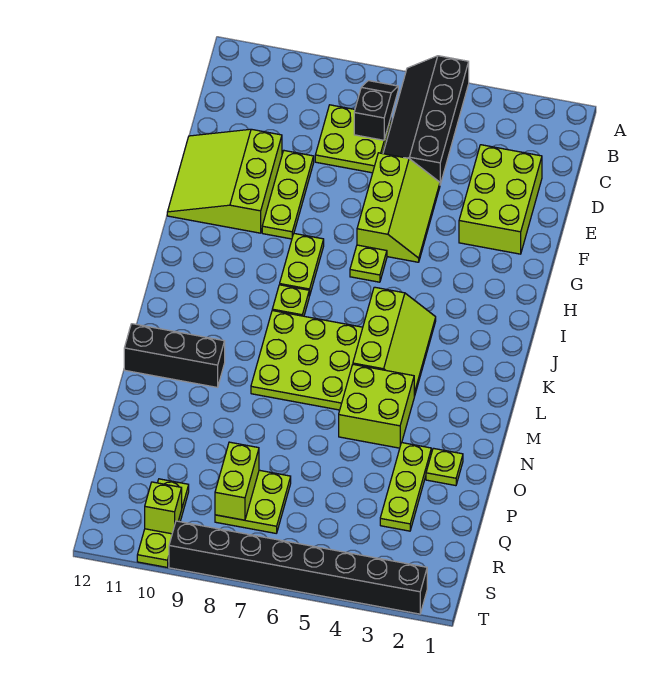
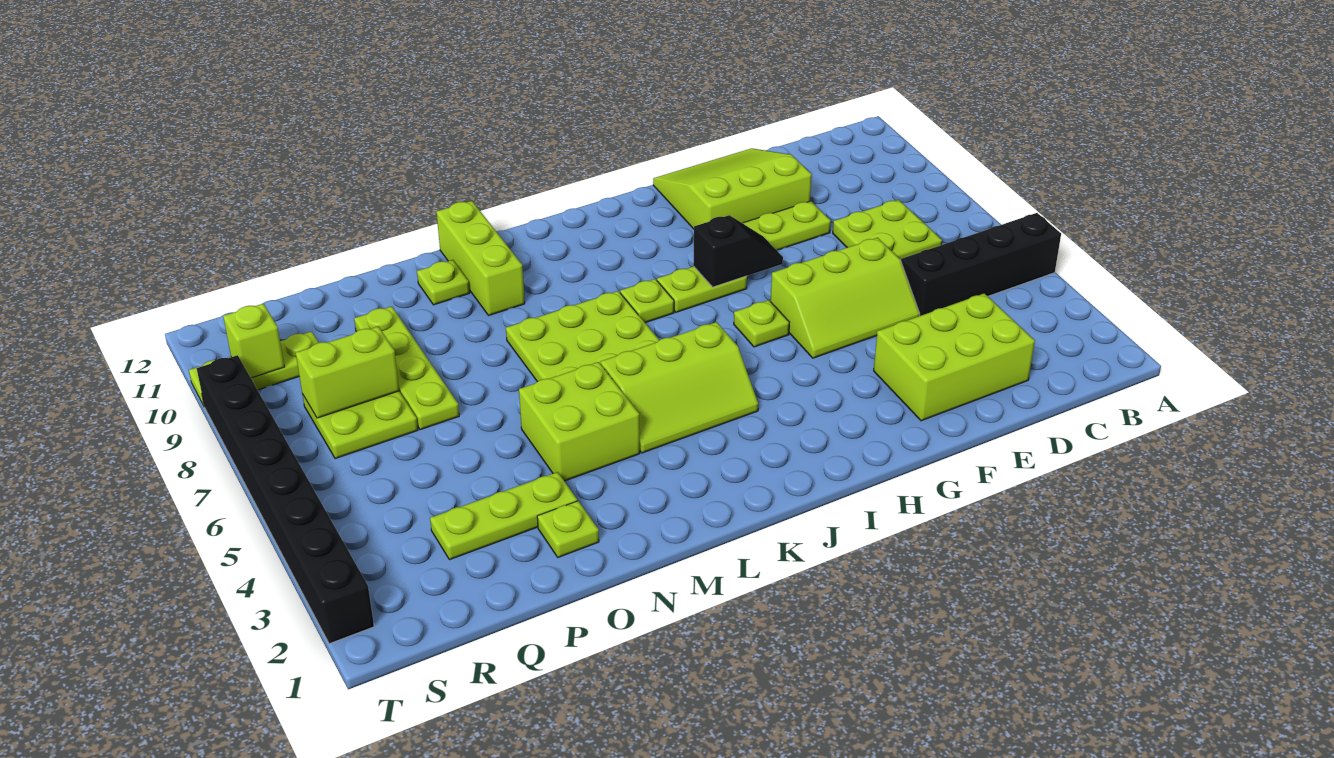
black 1x2 slope [354,81,398,140] -> black 1x2 slope moved to [693,215,783,287]
black 1x3 brick [124,324,225,387] -> lime 1x3 brick [437,201,525,316]
none -> lime 1x1 plate [417,260,470,305]
none -> lime 1x4 plate [354,306,459,430]

